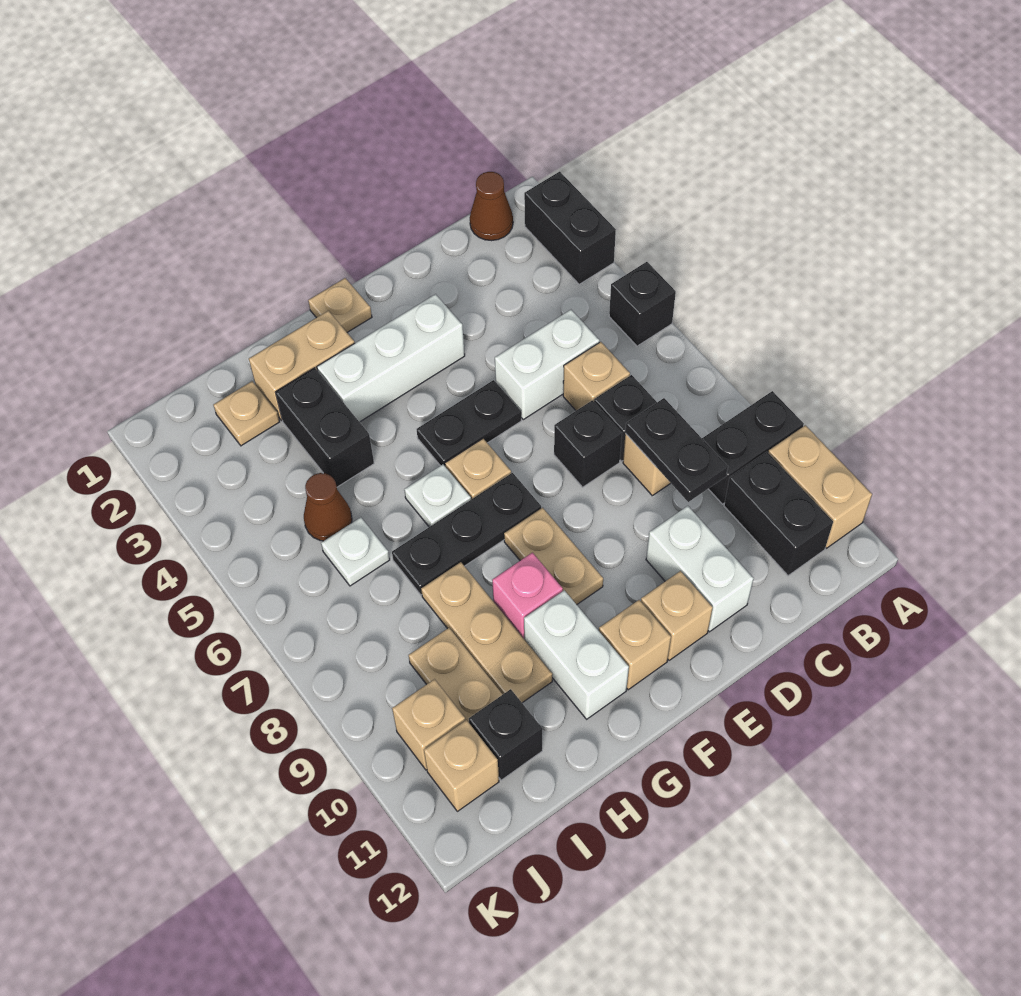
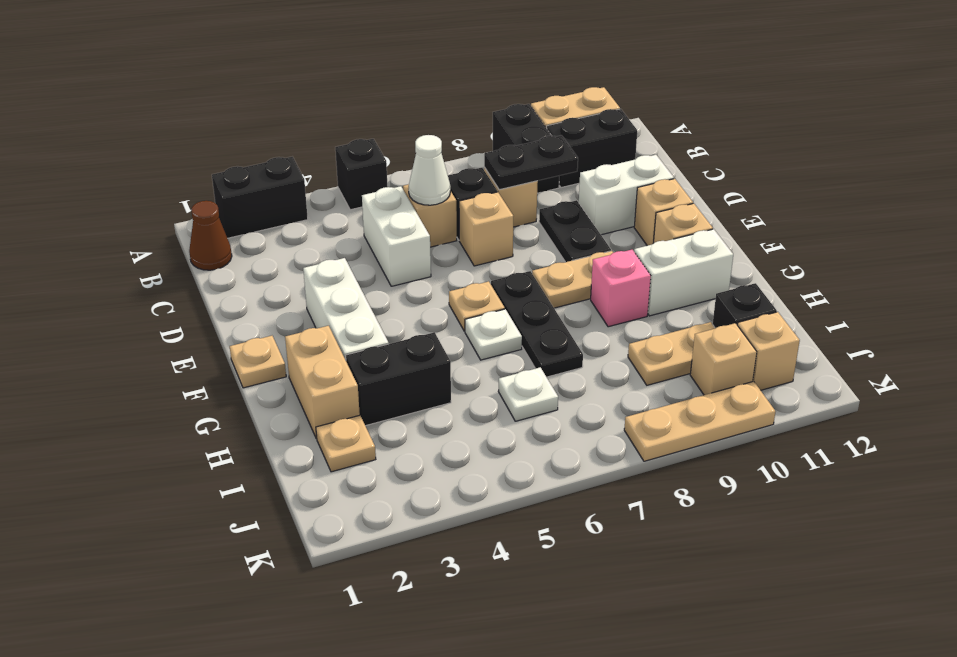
none -> white 1x1 cone [409,135,450,205]
black 1x1 brick [554,400,622,487] -> tan 1x1 brick [459,192,513,266]
black 1x2 plate [417,380,521,466] -> black 1x2 plate moved to [539,200,611,262]
tan 1x3 plate [421,562,552,703] -> tan 1x3 plate moved to [624,381,776,461]
brown 1x1 cone [304,473,352,541] -> none

